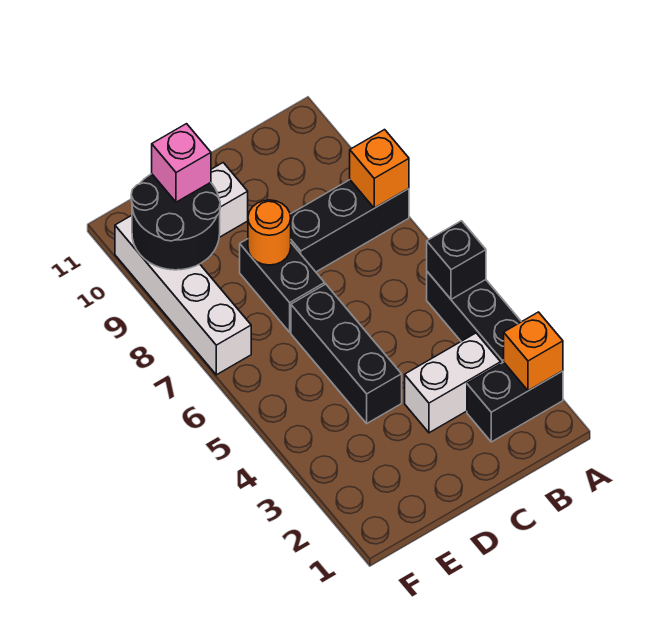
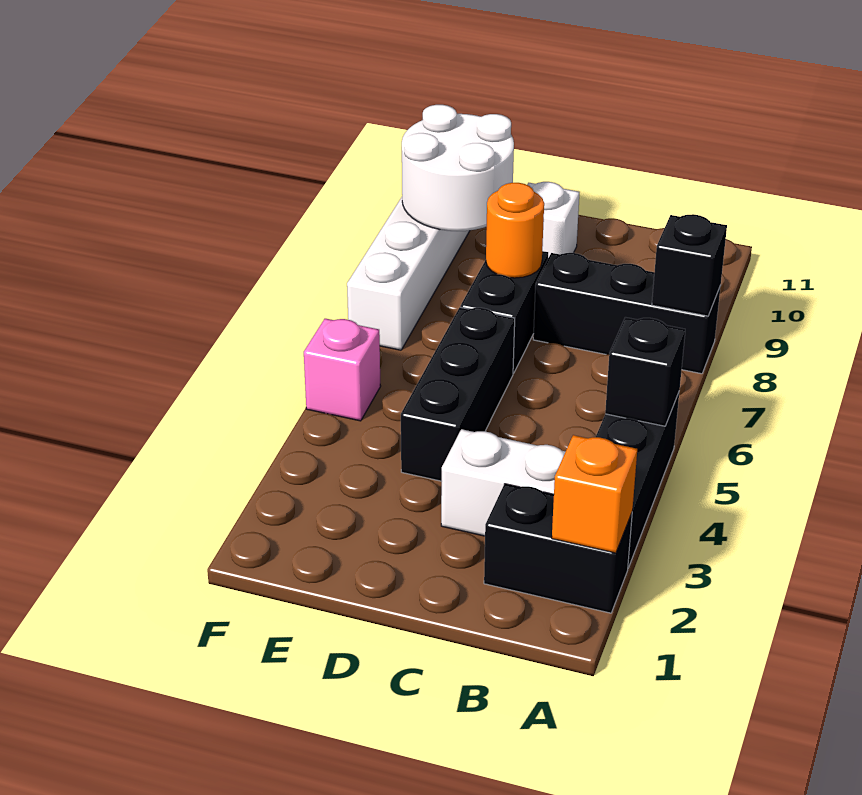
orange 1x1 brick [350,130,409,208] -> black 1x1 brick [652,214,727,316]
black 2x2 round brick [131,174,220,270] -> white 2x2 round brick [402,105,514,231]
pink 1x1 brick [152,124,211,202] -> pink 1x1 brick moved to [304,319,381,421]

